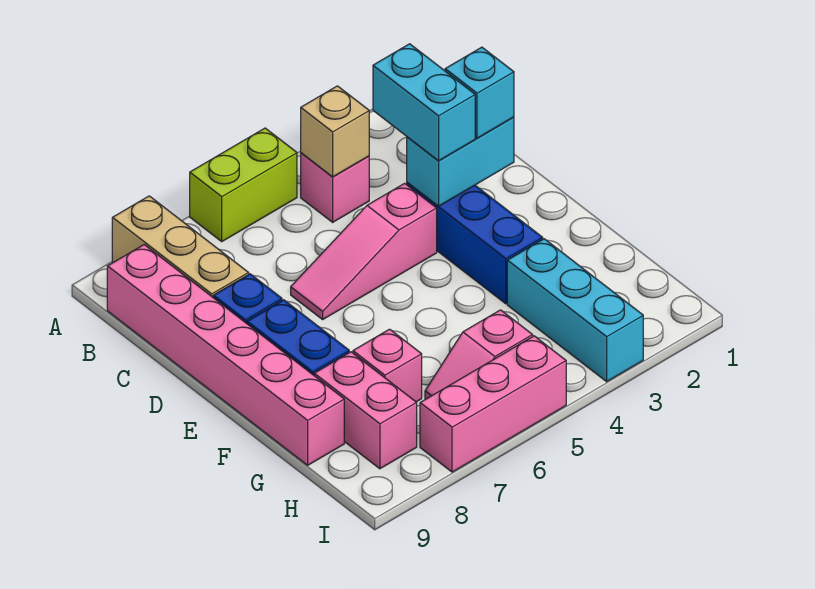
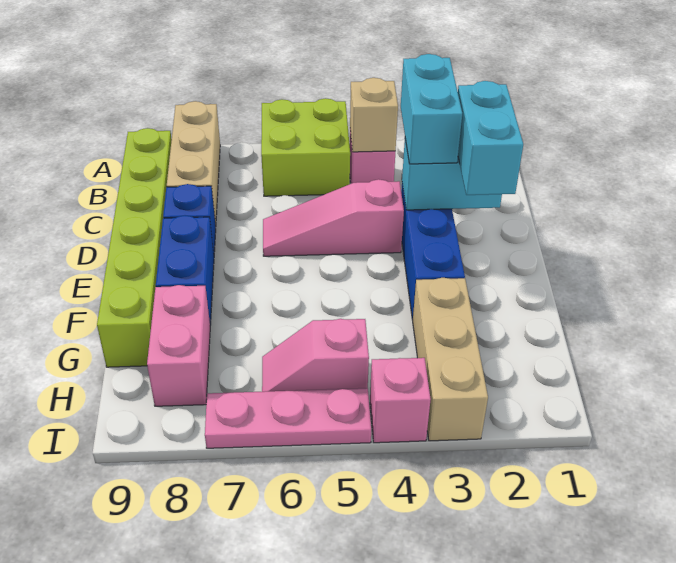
lime 1x2 brick [190,128,297,241] -> lime 2x2 brick [261,98,350,196]
pink 1x6 brick [107,245,344,465] -> lime 1x6 brick [97,128,172,367]
cyan 1x1 brick [445,47,514,138] -> cyan 1x2 brick [458,81,523,195]
cyan 1x3 brick [507,239,643,381] -> tan 1x3 brick [413,278,488,441]
pink 1x1 brick [353,329,422,402] -> pink 1x1 brick moved to [370,358,431,443]
pink 1x3 brick [420,336,566,472] -> pink 1x3 plate [205,388,371,448]

